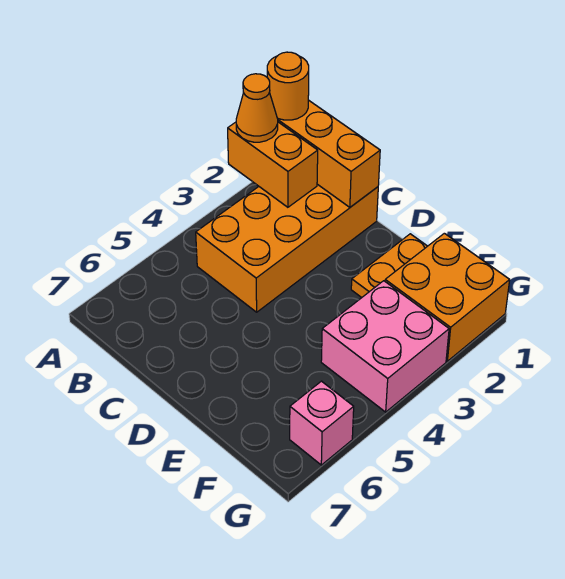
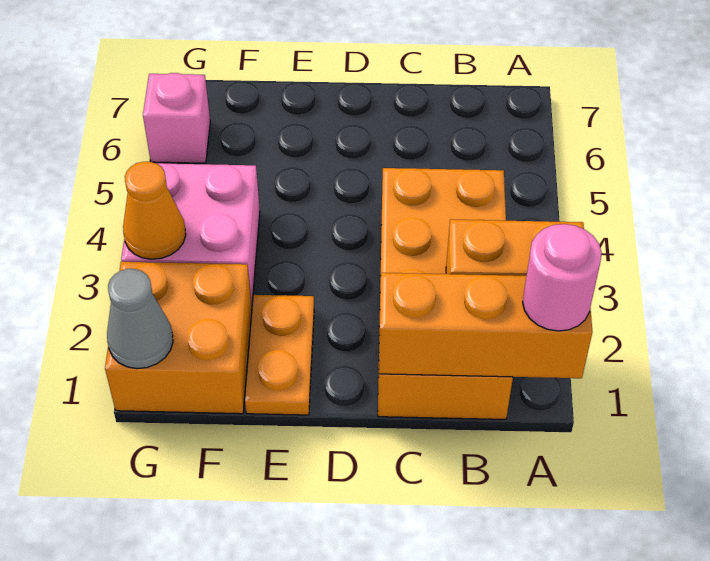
orange 1x1 round brick [267,52,309,120] -> pink 1x1 round brick [523,224,602,331]
orange 1x1 cone [236,74,278,142] -> orange 1x1 cone moved to [123,162,186,259]
none -> grey 1x1 cone [107,269,173,369]

